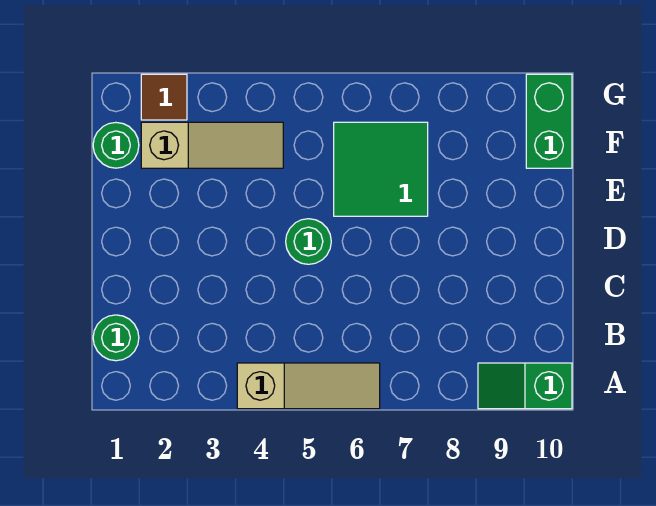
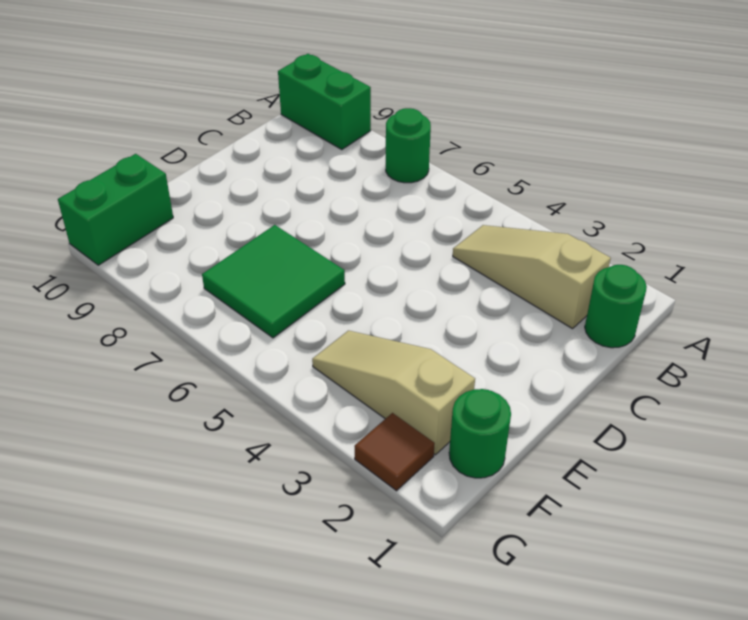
tan 1x3 slope [237,363,380,409] -> tan 1x3 slope moved to [453,225,611,329]
green 1x2 slope [478,363,572,409] -> green 1x2 brick [278,54,371,150]
green 1x1 round brick [286,219,331,264] -> green 1x1 round brick moved to [386,108,431,183]

